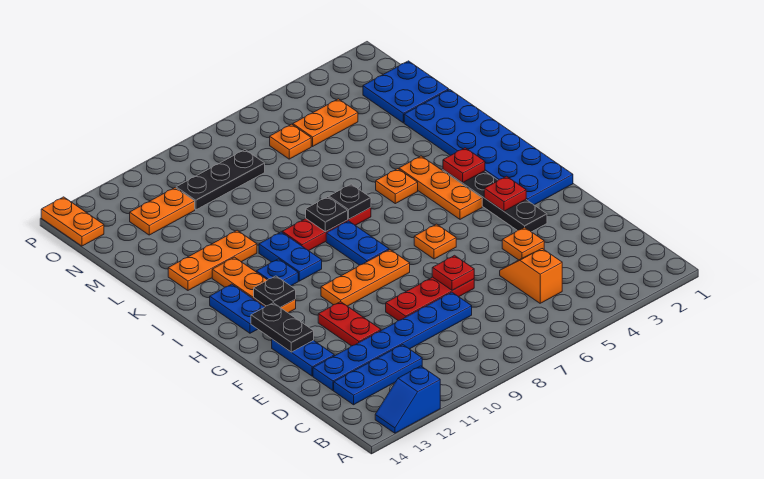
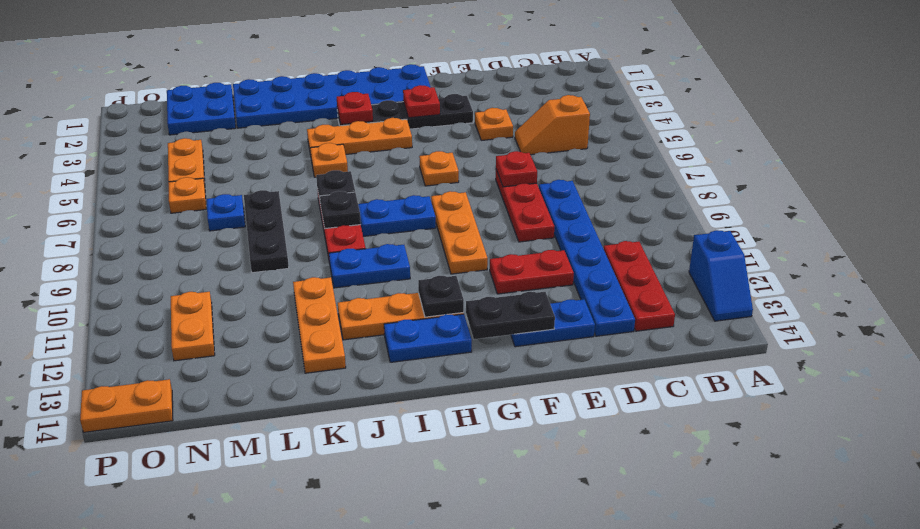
blue 1x3 plate [334,345,422,405] -> red 1x3 plate [604,241,675,331]
blue 1x1 plate [256,259,298,286] -> blue 1x1 plate moved to [206,194,245,231]
black 1x3 plate [176,150,265,210] -> black 1x3 plate moved to [244,190,289,273]

